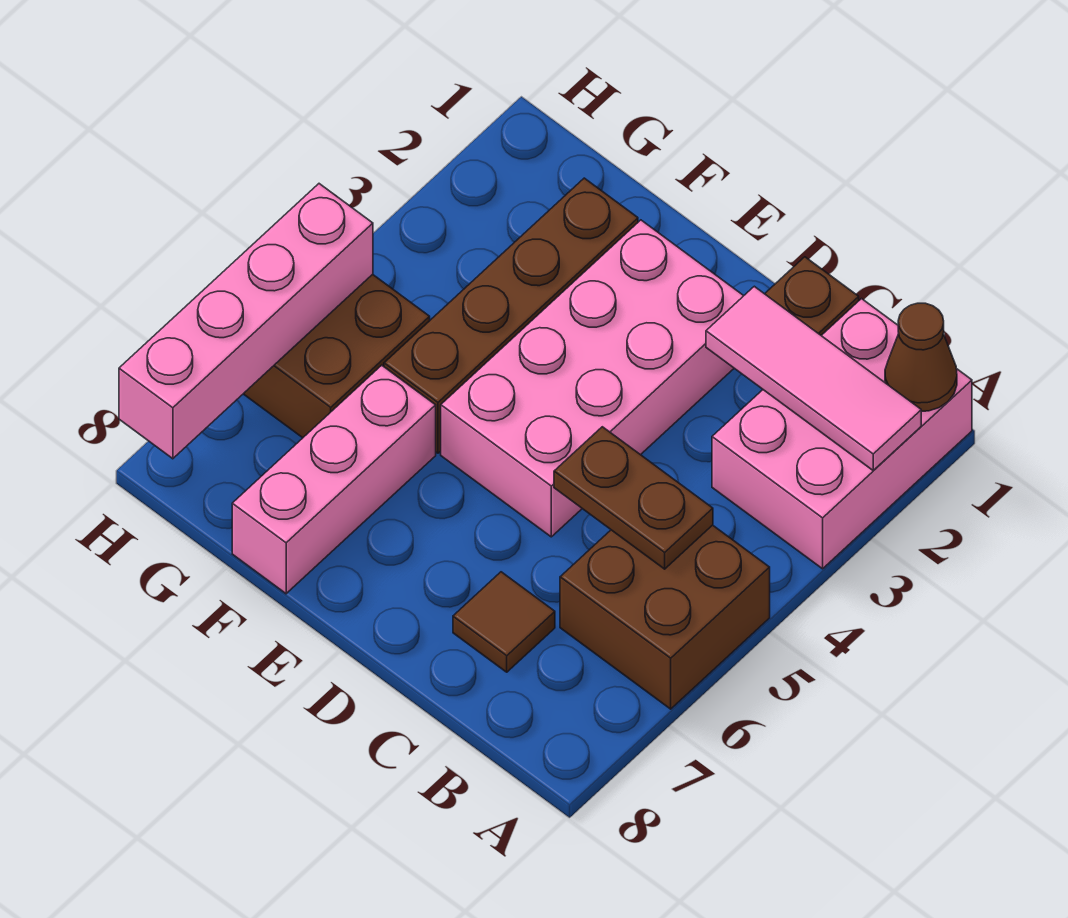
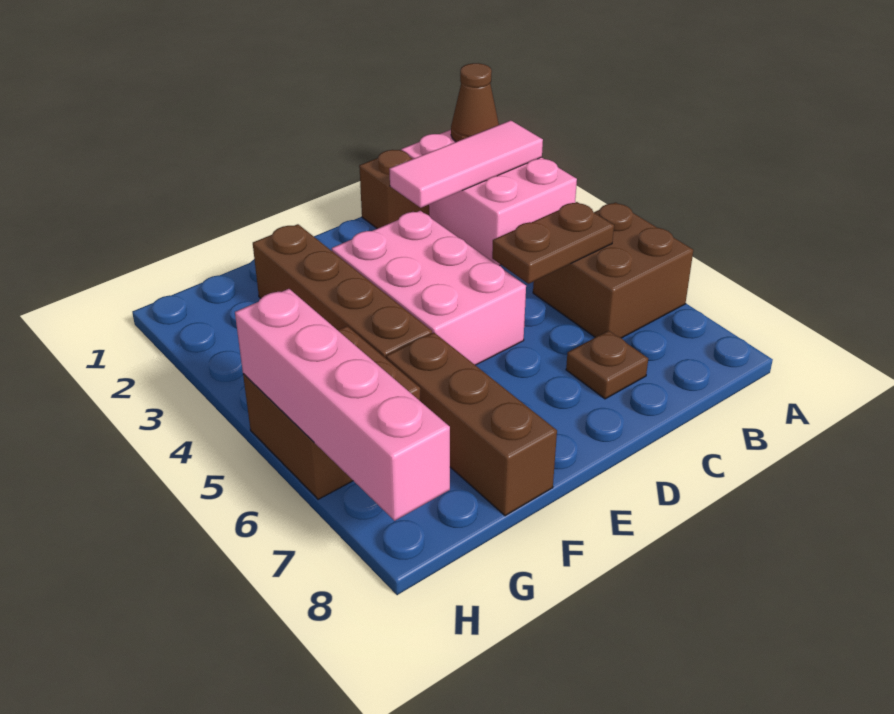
brown 1x1 tile [453,572,555,672] -> brown 1x1 plate [566,331,648,399]
pink 2x4 brick [441,220,743,537] -> pink 2x3 brick [332,211,526,365]
pink 1x3 brick [232,365,436,594] -> brown 1x3 brick [386,333,557,516]

